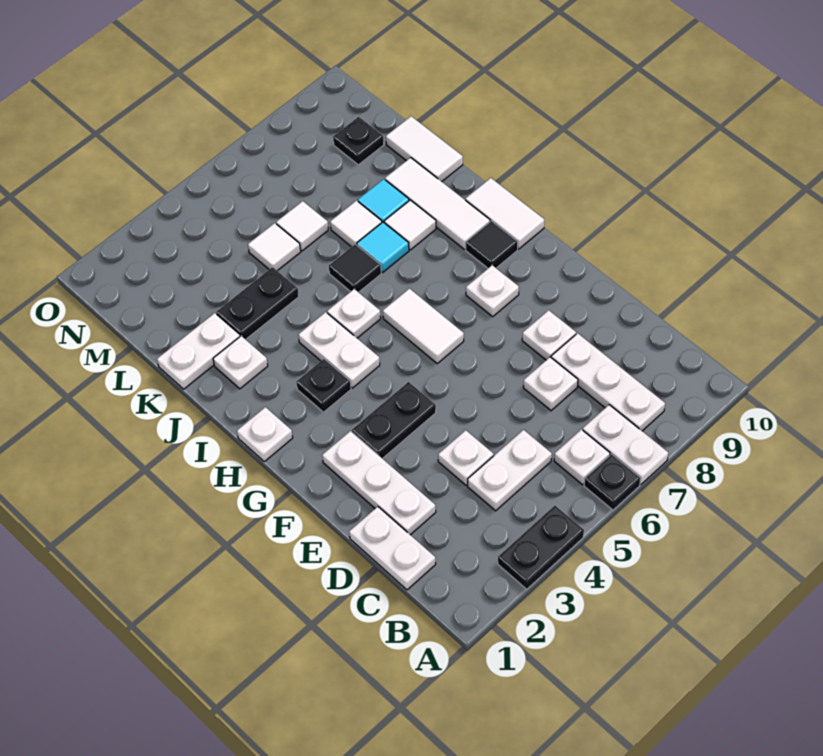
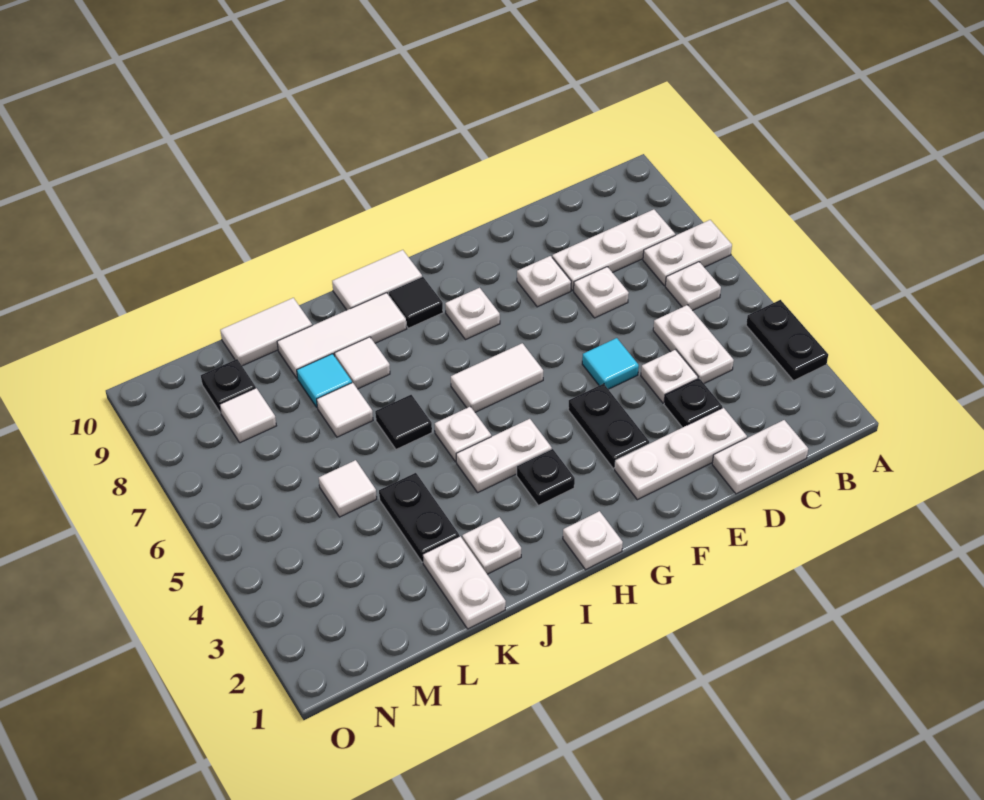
black 1x1 plate [584,454,641,510] -> black 1x1 plate moved to [664,378,722,428]
cyan 1x1 tile [357,222,409,272] -> cyan 1x1 tile moved to [582,338,639,389]
white 1x1 tile [276,201,328,251] -> white 1x1 tile moved to [220,388,276,443]

